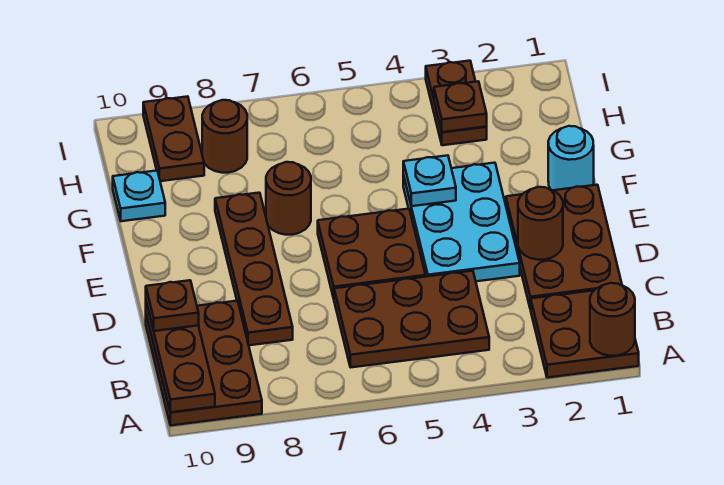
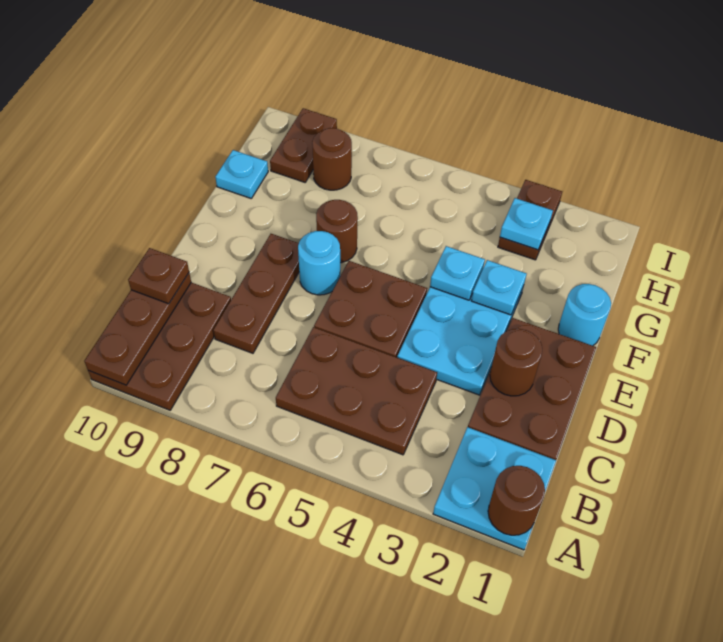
brown 2x2 plate [531,290,639,378] -> cyan 2x2 plate [433,427,556,550]
brown 1x4 plate [215,193,293,345] -> brown 1x3 plate [213,234,299,353]
none -> cyan 1x1 round brick [298,231,340,295]
none -> cyan 1x1 plate [471,260,526,315]
brown 1x1 plate [434,81,487,132] -> cyan 1x1 plate [500,198,553,250]

